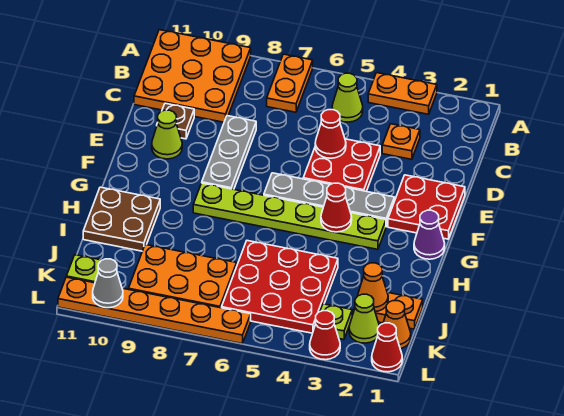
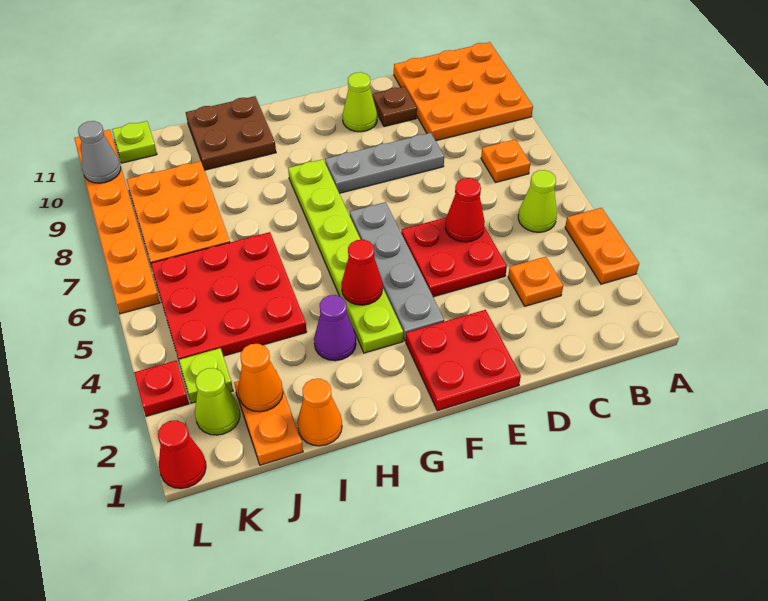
orange 1x2 plate [267,54,313,112] -> orange 1x1 plate [481,140,530,182]
purple 1x1 cone [414,210,445,259] -> purple 1x1 cone moved to [314,295,356,361]
orange 1x1 cone [383,301,411,349] -> orange 1x1 cone moved to [297,379,342,446]
red 1x1 cone [310,311,340,360] -> red 1x1 plate [134,361,189,416]

